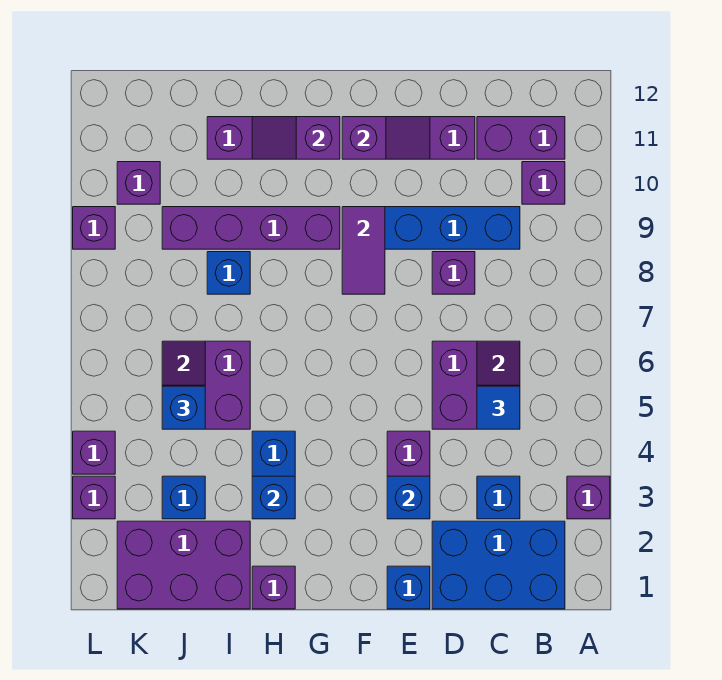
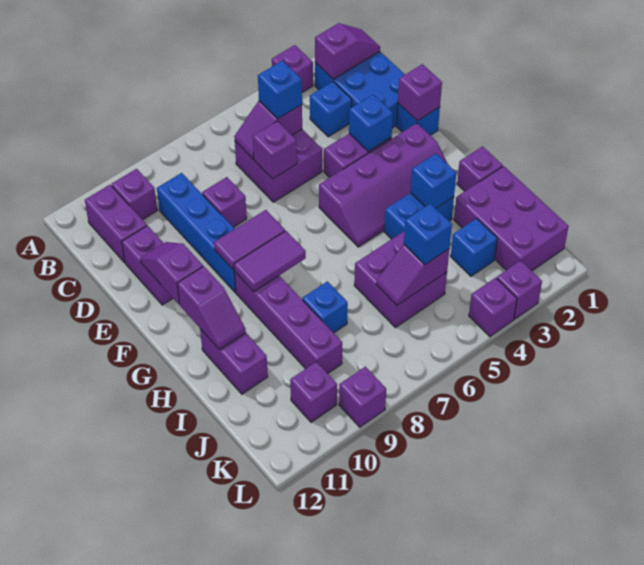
none -> purple 1x2 slope [315,23,380,79]
blue 1x1 tile [477,386,520,429] -> blue 1x1 brick [258,61,302,119]
none -> purple 1x1 brick [253,121,297,179]
none -> purple 1x1 brick [398,64,442,121]
none -> purple 2x4 slope [319,123,447,247]
none -> purple 1x2 tile [234,231,306,292]

